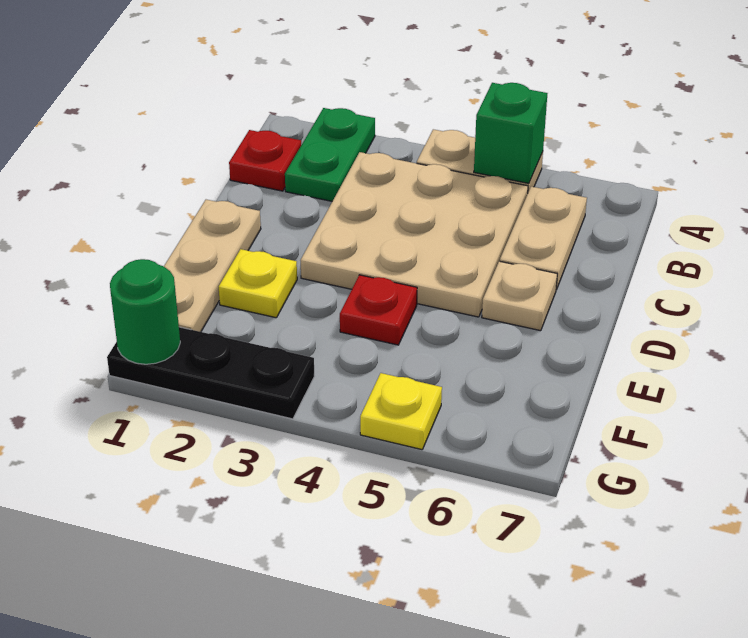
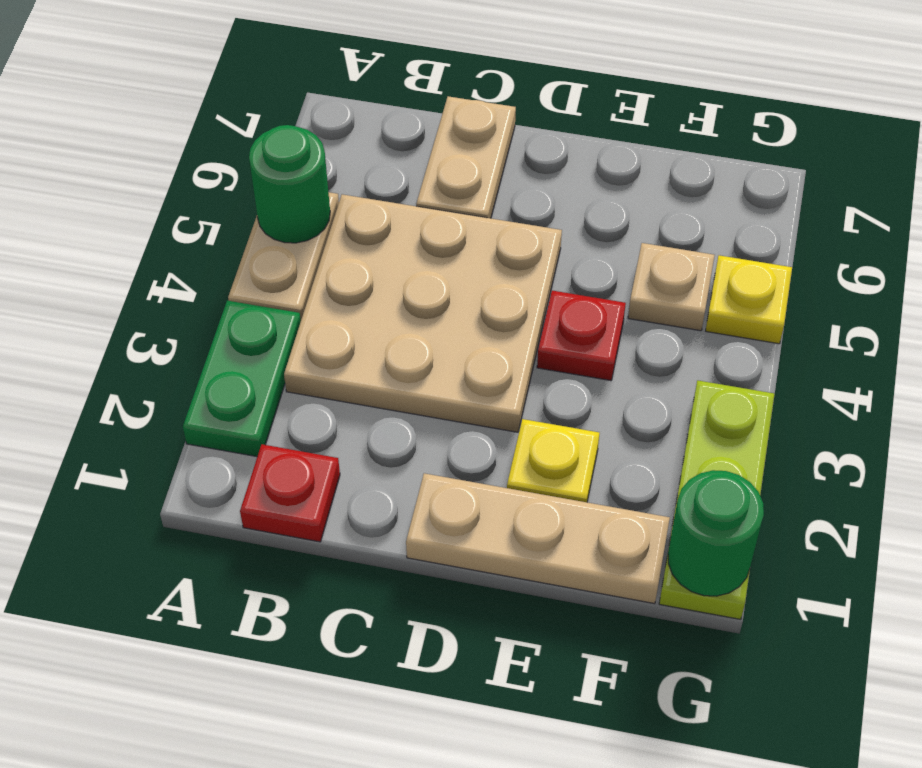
green 1x2 plate [285,108,375,201] -> green 1x2 plate turned to [183,301,301,457]
green 1x1 brick [474,83,547,183] -> green 1x1 round brick [249,125,330,243]
tan 1x2 plate [500,186,587,290] -> tan 1x2 plate turned to [416,96,516,218]
tan 1x1 plate [482,261,557,331] -> tan 1x1 plate moved to [628,243,715,331]
black 1x3 plate [107,327,314,419] -> lime 1x3 plate [659,380,775,619]

